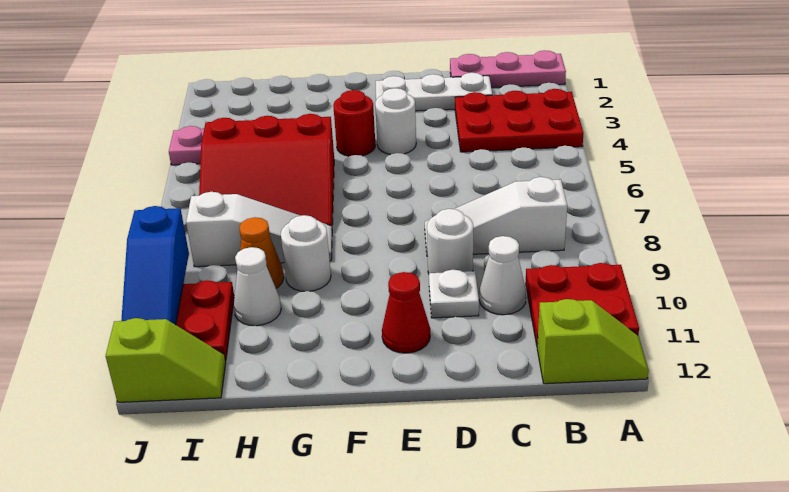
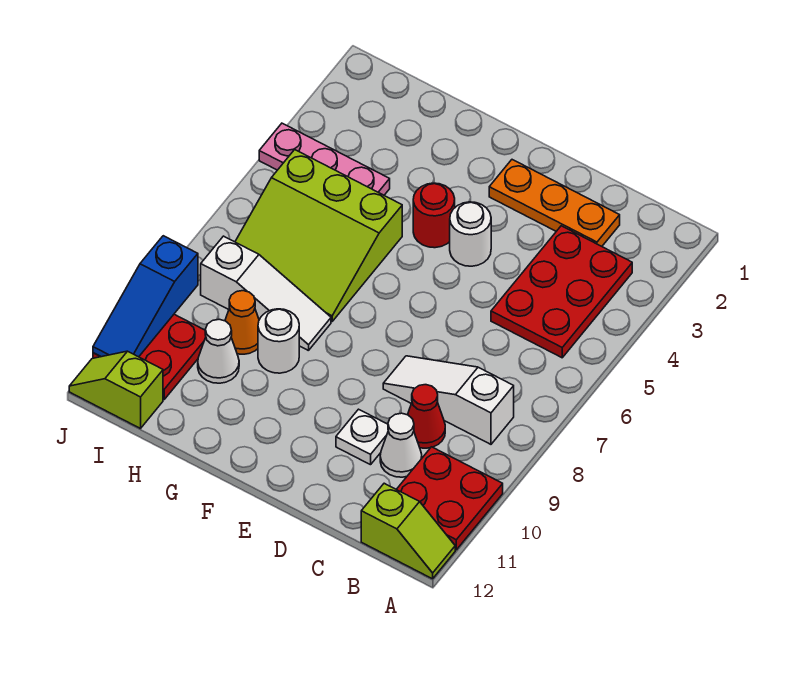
pink 1x3 plate [450,50,566,88] -> none
red 2x3 plate [455,89,584,152] -> red 2x3 plate turned to [491,226,632,358]
white 1x3 plate [376,73,492,111] -> orange 1x3 plate [489,160,620,246]
white 1x1 round brick [427,209,473,273] -> none
red 1x1 cone [382,272,430,353] -> red 1x1 cone moved to [408,385,445,448]
red 3x3 slope [199,114,334,226] -> lime 3x3 slope [235,150,402,321]
lime 1x2 slope [106,318,226,402] -> lime 1x2 slope turned to [69,351,163,429]

